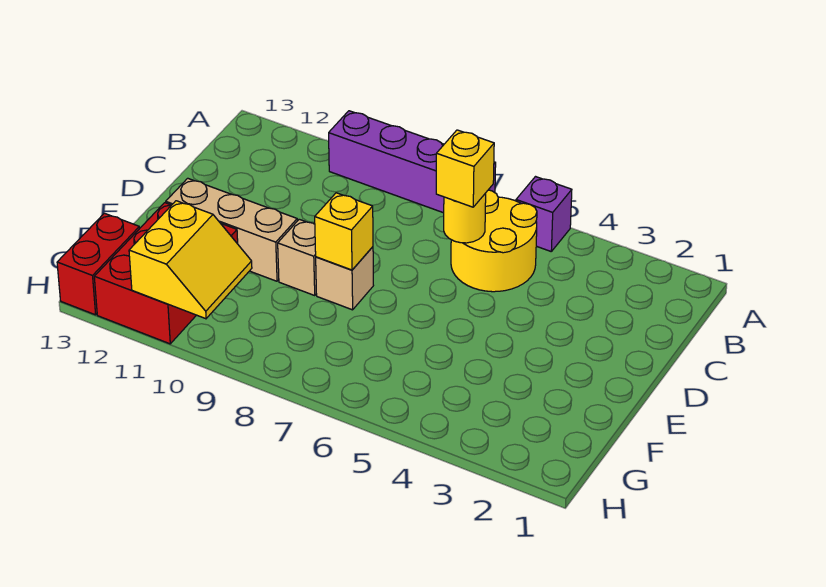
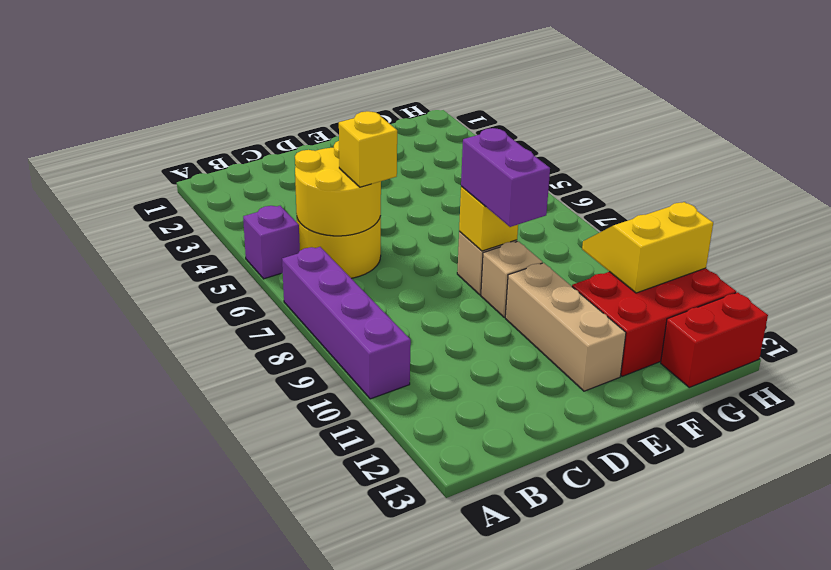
yellow 1x1 round brick [444,193,486,243] -> yellow 2x2 round brick [295,141,381,236]
none -> purple 1x2 brick [461,128,550,227]

